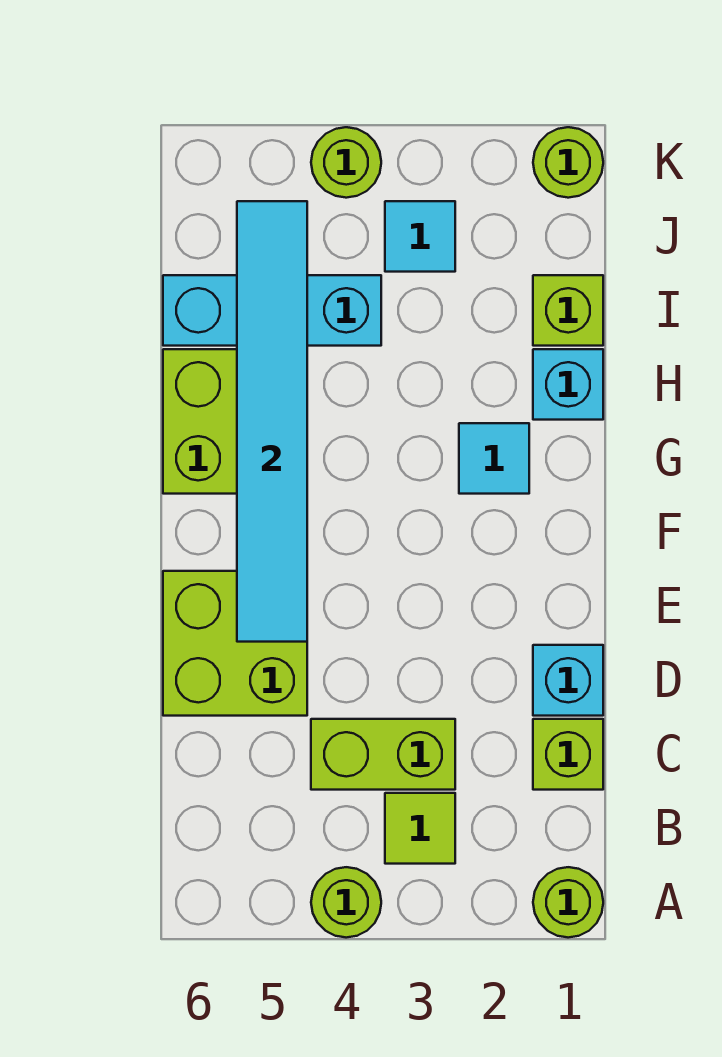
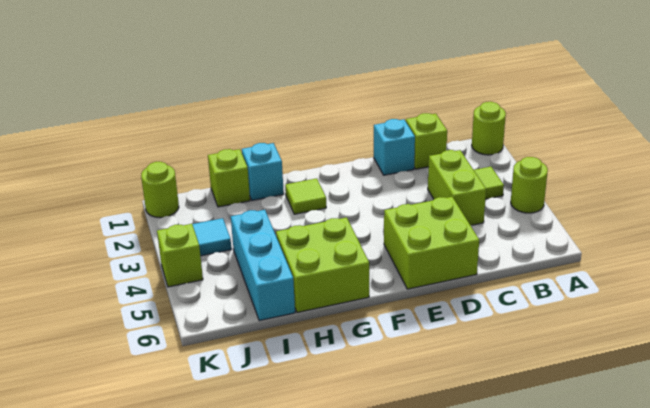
cyan 1x6 tile [237,201,307,642] -> none
cyan 1x1 tile [459,423,529,494] -> lime 1x1 tile [285,178,326,214]
lime 1x1 round brick [311,127,381,198] -> lime 1x1 brick [157,224,203,287]

